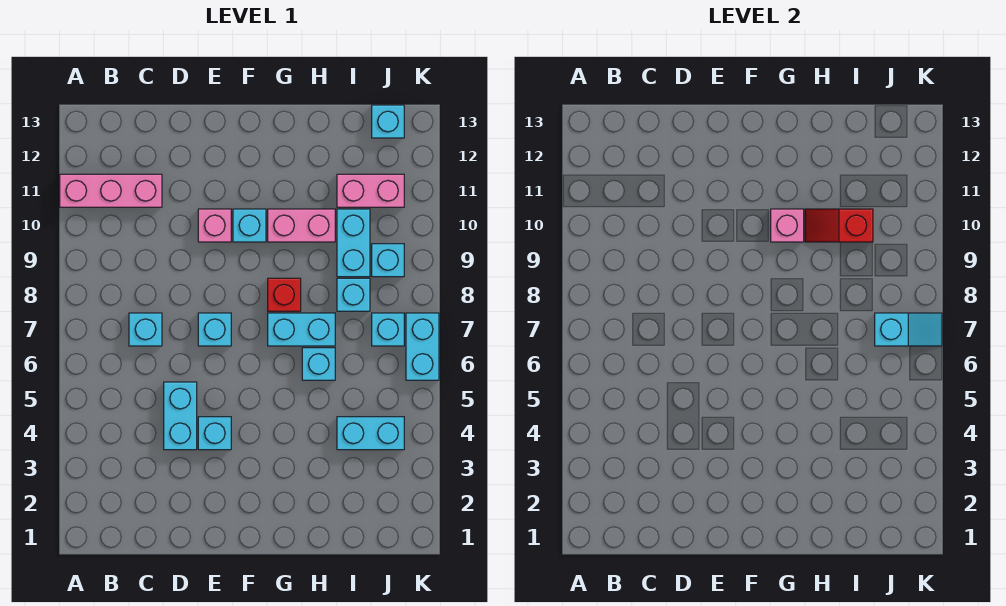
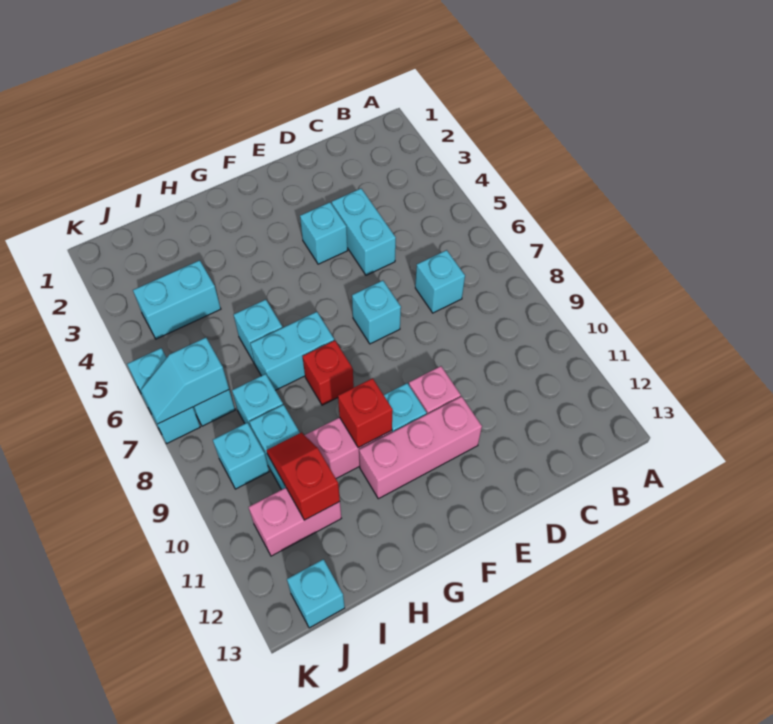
pink 1x3 brick [60,174,162,207] -> pink 1x3 brick moved to [359,396,482,499]
pink 1x1 brick [771,209,804,242] -> red 1x1 brick [338,378,393,448]
red 1x2 slope [805,209,873,242] -> red 1x2 slope turned to [267,433,340,520]

